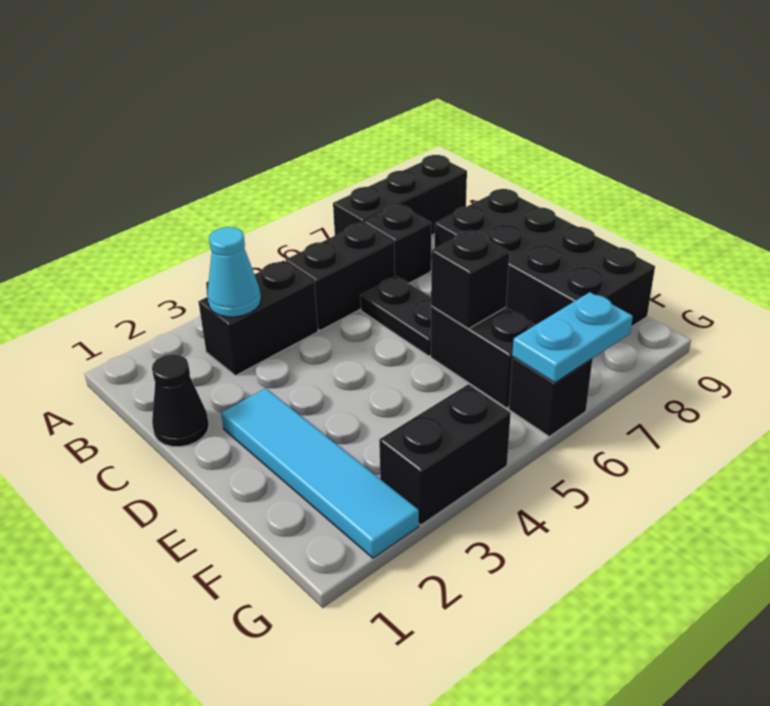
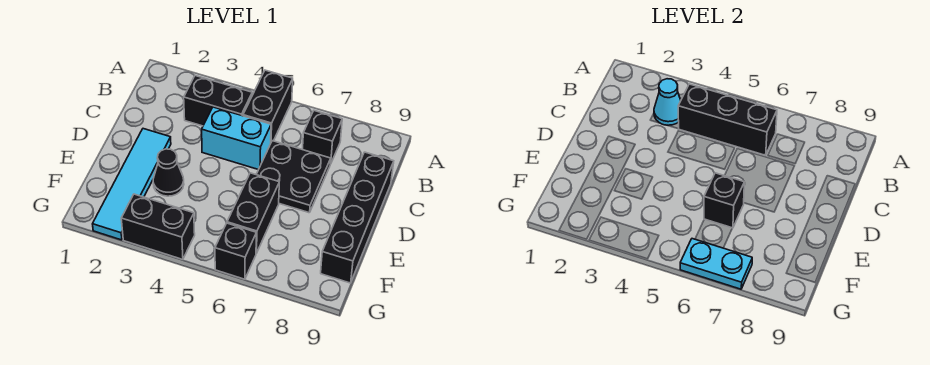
black 1x3 brick [333,155,467,236] -> black 1x3 brick moved to [678,84,777,155]
black 1x2 brick [286,222,395,331] -> black 1x2 brick turned to [243,70,293,142]
black 1x1 cone [152,355,209,447] -> black 1x1 cone moved to [153,149,184,196]
none -> cyan 1x2 brick [202,107,271,170]
black 1x2 plate [360,276,431,356] -> black 2x2 plate [256,141,331,213]
black 2x4 brick [435,189,655,327] -> black 1x4 brick [321,152,394,283]

